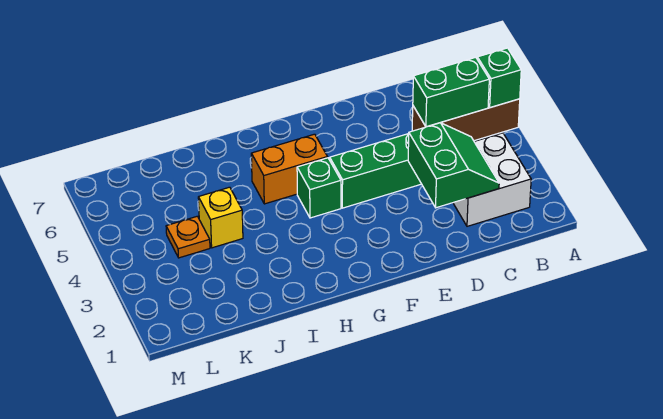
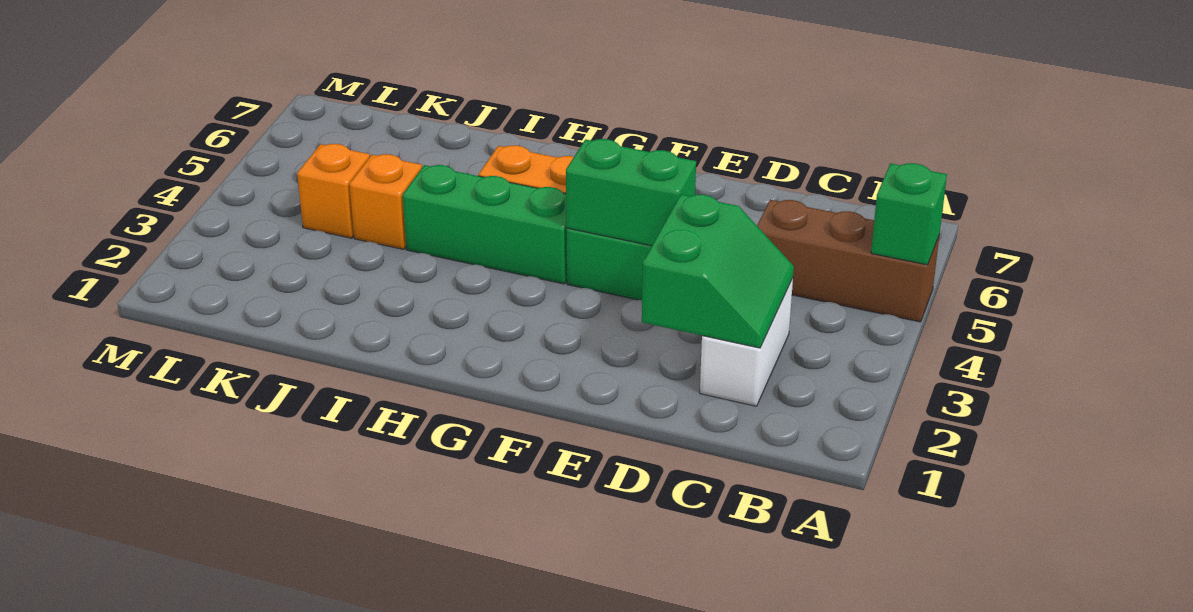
white 2x2 brick [453,133,531,226] -> white 1x2 brick [700,278,793,406]
green 1x2 brick [413,57,489,127] -> green 1x2 brick moved to [566,139,696,246]
green 1x1 brick [297,158,341,218] -> green 1x3 brick [403,165,567,284]
yellow 1x1 brick [198,187,243,248] -> orange 1x1 brick [350,154,422,249]
orange 1x1 plate [166,216,210,258] -> orange 1x1 brick [297,144,370,238]

